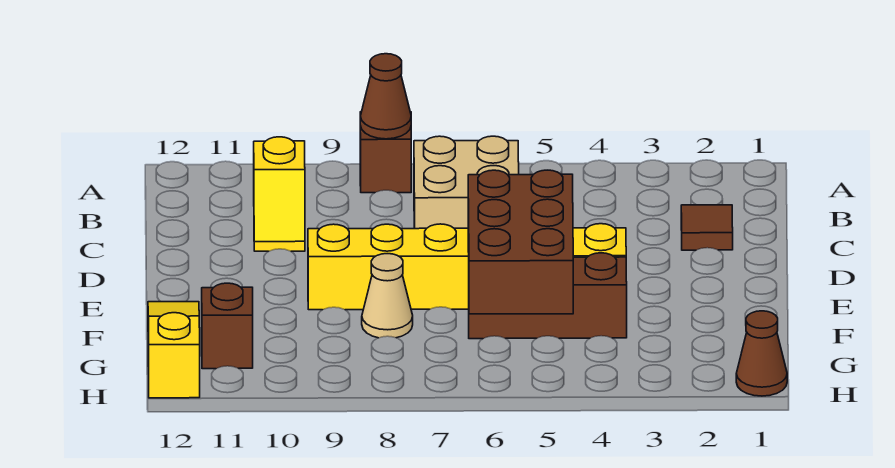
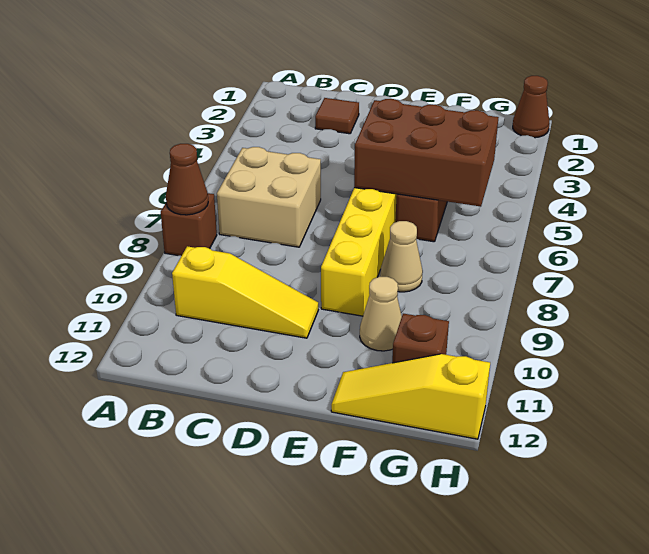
yellow 1x2 slope [254,137,305,251] -> yellow 1x3 slope [172,246,318,338]
none -> tan 1x1 cone [360,277,402,351]

